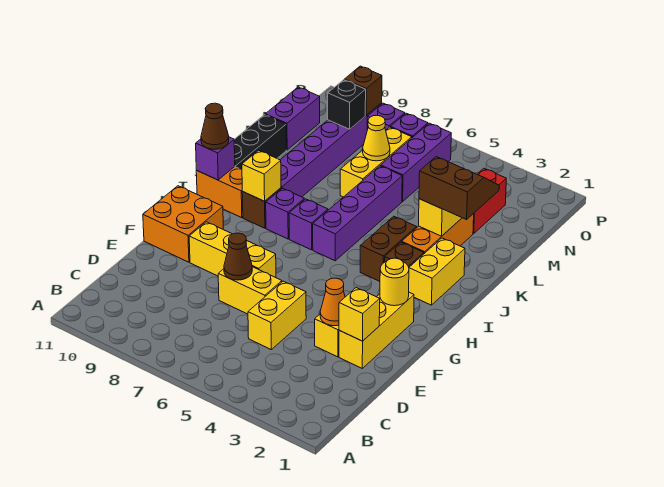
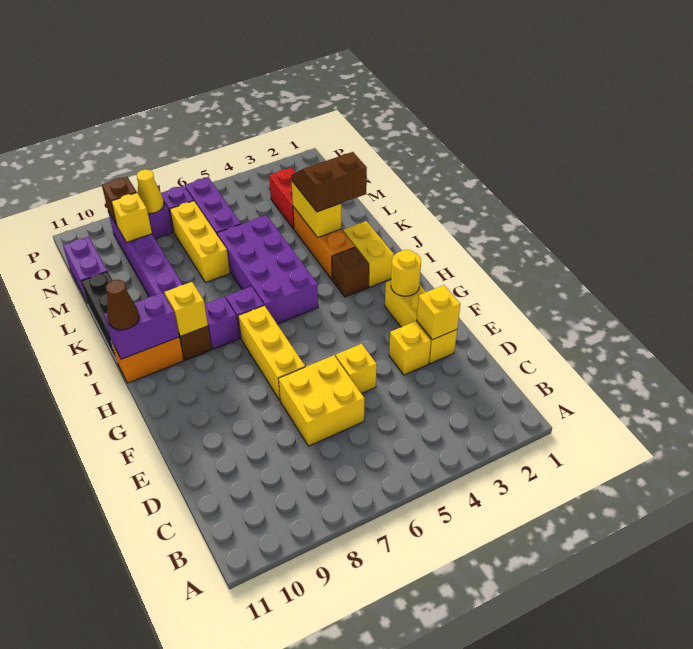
yellow 1x2 brick [248,281,306,349] -> yellow 1x1 brick [335,344,377,394]
orange 1x1 cone [320,278,345,326] -> none
yellow 1x2 brick [218,267,282,314] -> yellow 2x2 brick [279,355,365,446]
brown 1x1 cone [224,233,252,280] -> none
yellow 1x3 brick [189,222,276,278] -> yellow 1x3 brick turned to [238,306,305,400]
orange 2x2 brick [143,186,223,262] -> none
brown 1x2 brick [360,216,417,281] -> none
purple 1x4 brick [313,166,402,261] -> purple 2x4 brick [217,215,318,324]
purple 1x1 brick [196,137,235,180] -> purple 1x2 brick [104,293,179,359]
yellow 1x1 cone [363,115,390,161] -> yellow 1x1 cone moved to [137,169,164,214]
black 1x1 brick [328,80,366,129] -> yellow 1x1 brick [111,193,152,243]

